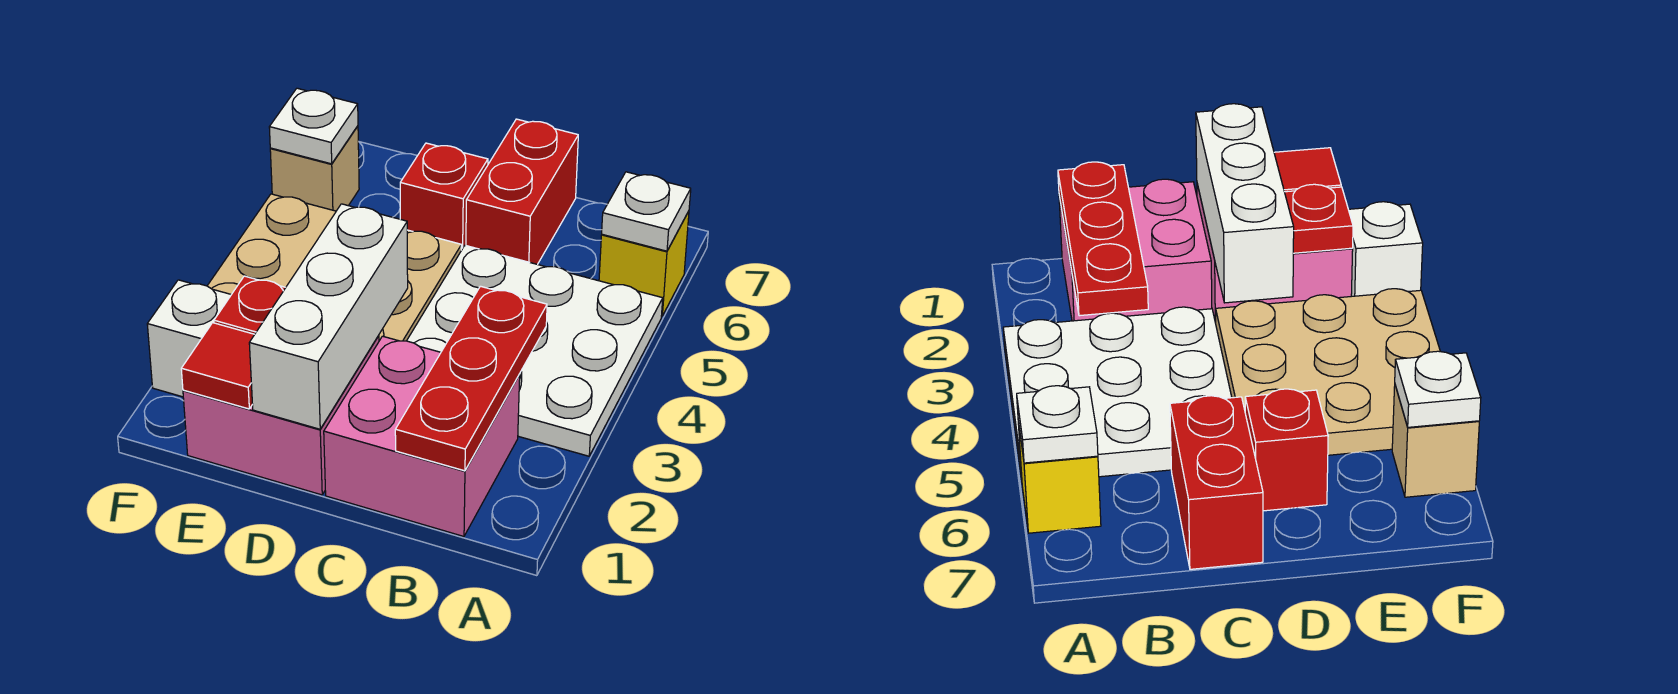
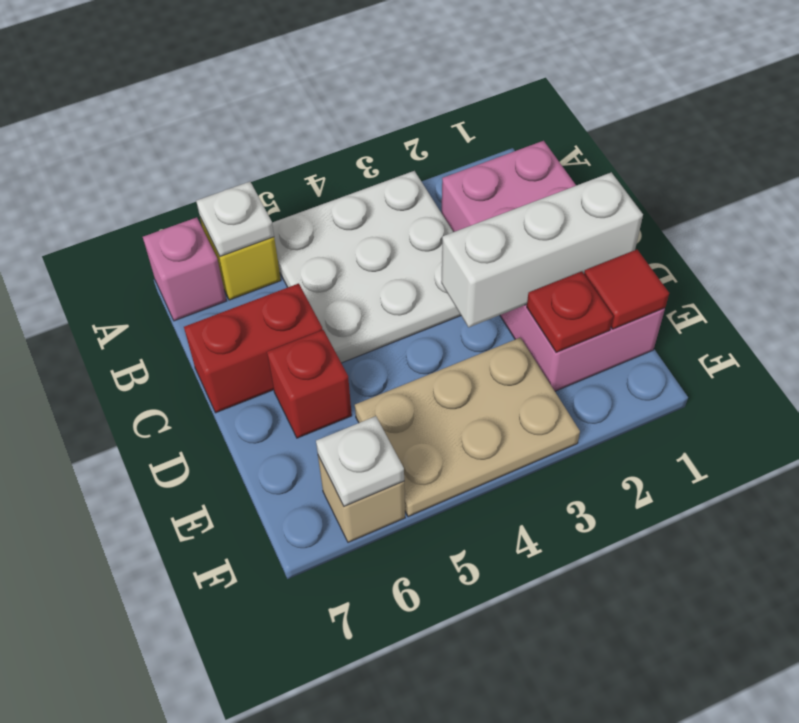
none -> pink 1x1 brick [143,217,226,321]
red 1x3 plate [395,286,547,471] -> none
tan 3x3 plate [207,194,461,341] -> tan 2x3 plate [355,338,580,517]
white 1x1 brick [147,280,231,397] -> none

